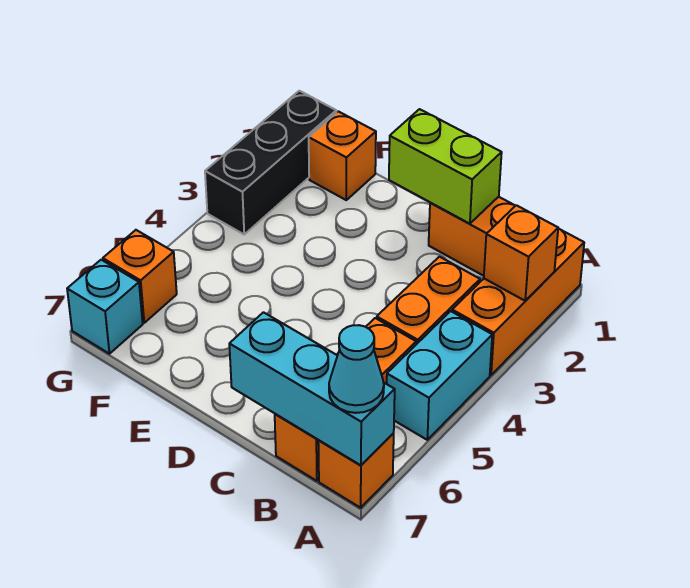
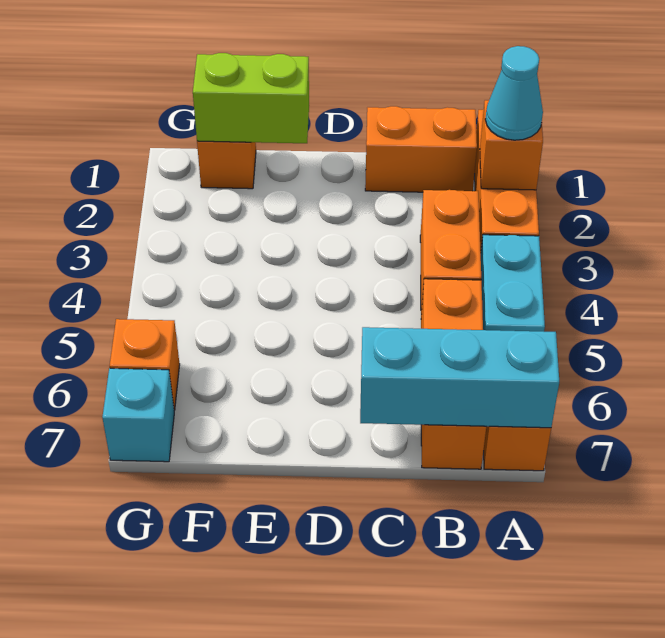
cyan 1x1 cone [329,325,384,413] -> cyan 1x1 cone moved to [485,46,543,140]
lime 1x2 brick [389,109,502,224] -> lime 1x2 brick moved to [193,53,309,143]
black 1x3 brick [205,91,336,234] -> none

